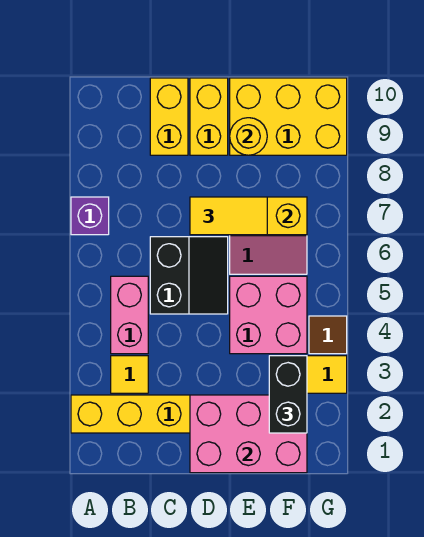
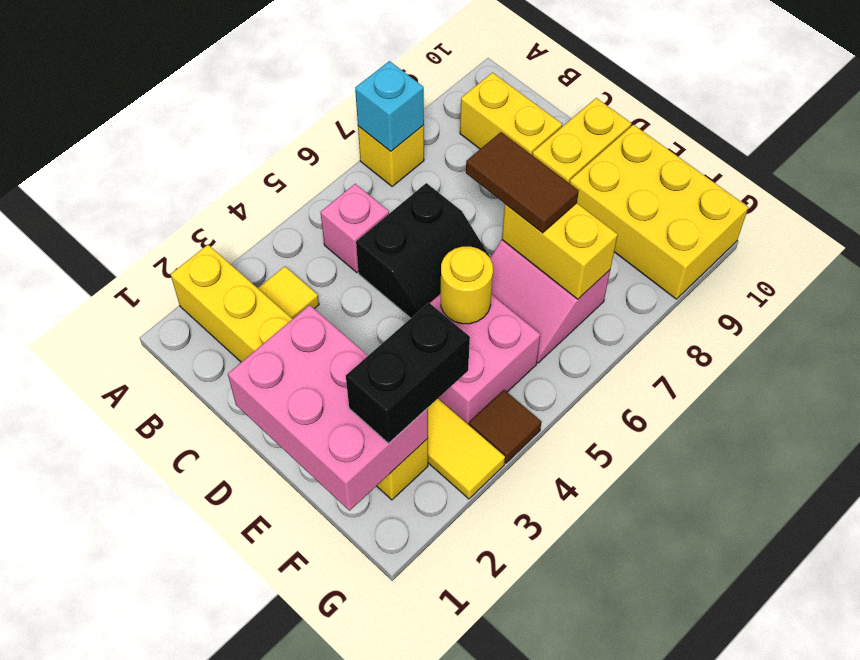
purple 1x1 brick [71,197,109,235] -> yellow 1x1 brick [358,125,424,186]
none -> cyan 1x1 brick [355,61,424,151]
pink 1x2 brick [111,276,148,354] -> pink 1x1 brick [320,184,389,272]
yellow 1x2 brick [150,78,188,155] -> yellow 1x2 brick turned to [460,73,562,155]
yellow 1x2 tile [190,197,267,235] -> brown 1x2 tile [466,132,579,233]
yellow 1x1 round brick [230,118,267,155] -> yellow 1x1 round brick moved to [441,247,493,324]

